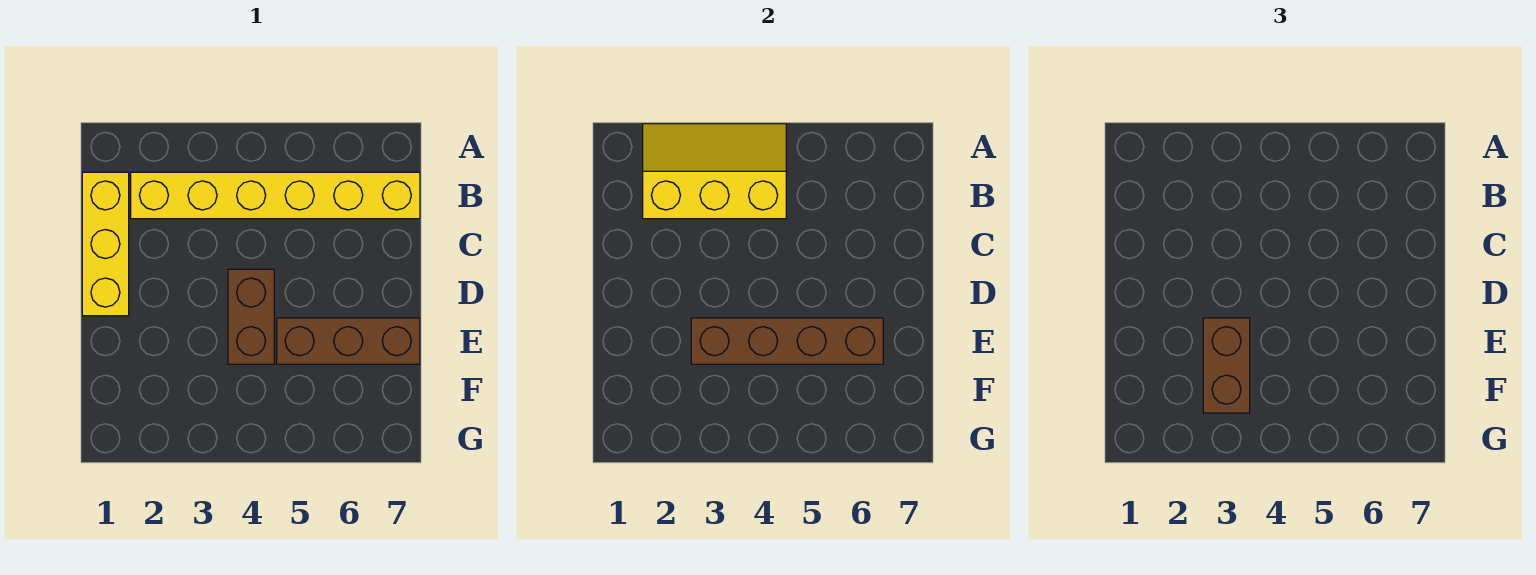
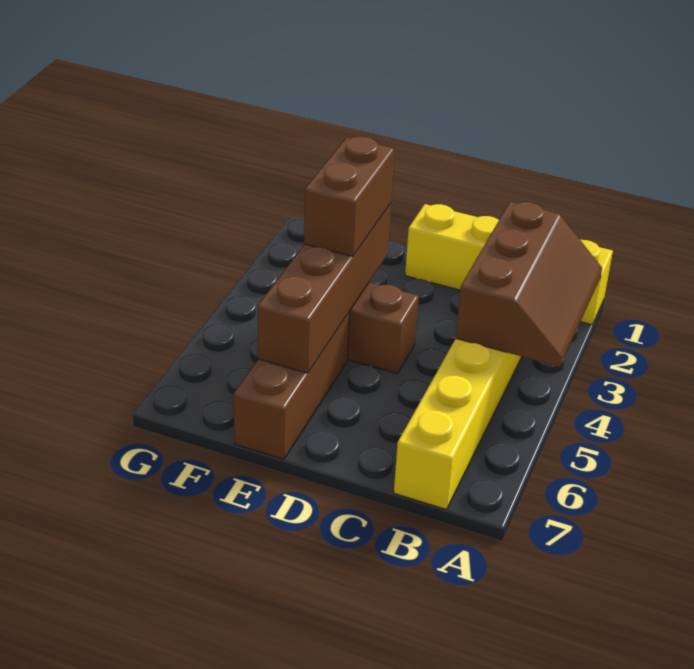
yellow 2x3 slope [643,124,786,219] -> brown 2x3 slope [456,202,602,367]
yellow 1x3 brick [82,172,129,316] -> yellow 1x4 brick [405,204,613,325]
brown 1x2 brick [1203,318,1250,413] -> brown 1x2 brick turned to [304,136,394,257]

